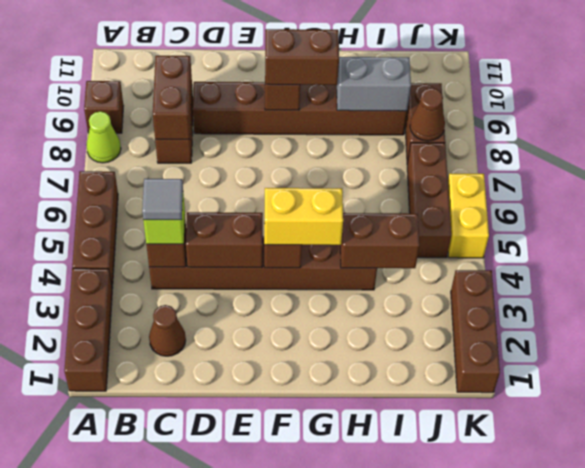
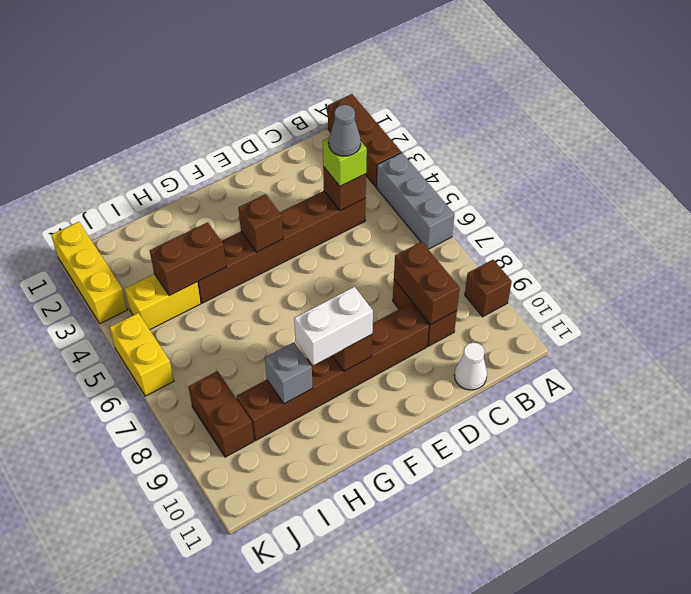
brown 1x3 brick [72,171,118,288] -> grey 1x3 brick [377,153,455,249]
lime 1x1 cone [86,111,121,163] -> none
brown 1x1 cone [149,305,186,356] -> none
grey 1x1 tile [142,179,183,220] -> grey 1x1 cone [329,105,361,156]
none -> white 1x1 cone [454,342,487,390]
brown 1x2 brick [186,212,263,268] -> none
yellow 1x2 brick [264,188,343,245] -> yellow 1x2 brick moved to [125,274,201,330]
brown 1x2 brick [265,29,339,85] -> white 1x2 brick [294,287,373,365]
grey 1x2 brick [337,57,411,111] -> grey 1x1 brick [265,342,313,404]
brown 1x3 brick [407,143,451,258] -> none
brown 1x1 cone [410,88,445,141] -> none
brown 1x3 brick [451,270,500,393] -> yellow 1x3 brick [51,222,128,323]

